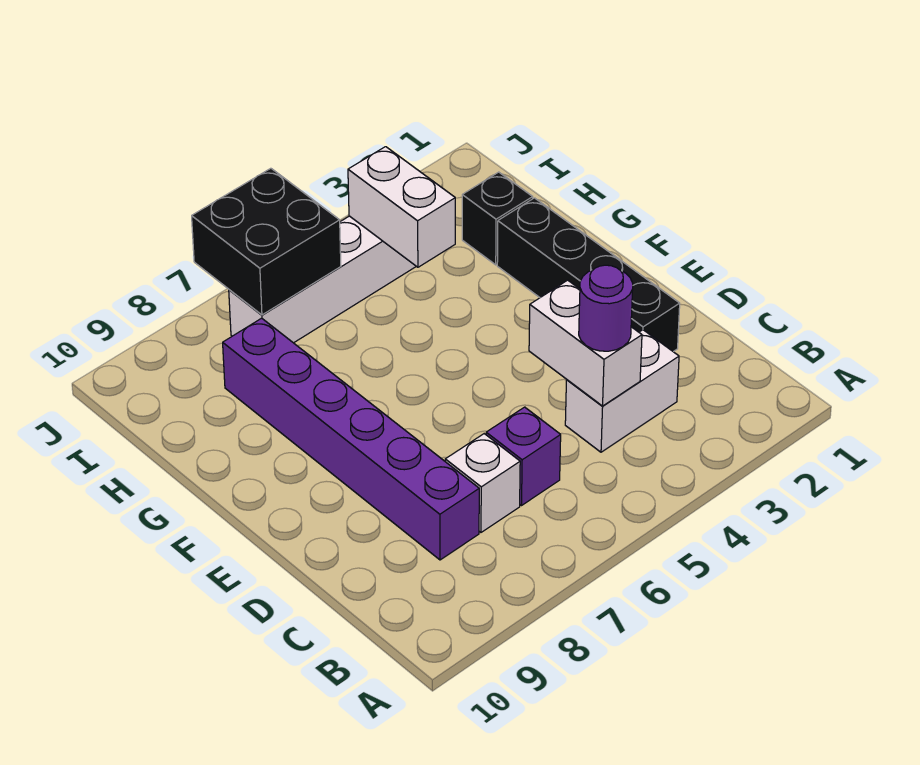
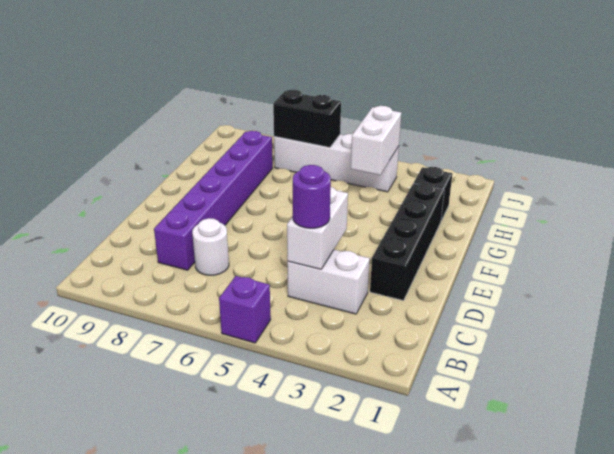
purple 1x1 brick [486,407,561,505] -> purple 1x1 brick moved to [219,276,271,343]
white 1x1 brick [445,434,520,532] -> white 1x1 round brick [192,218,229,275]
black 2x2 brick [192,168,341,315] -> black 1x2 brick [273,90,341,148]

